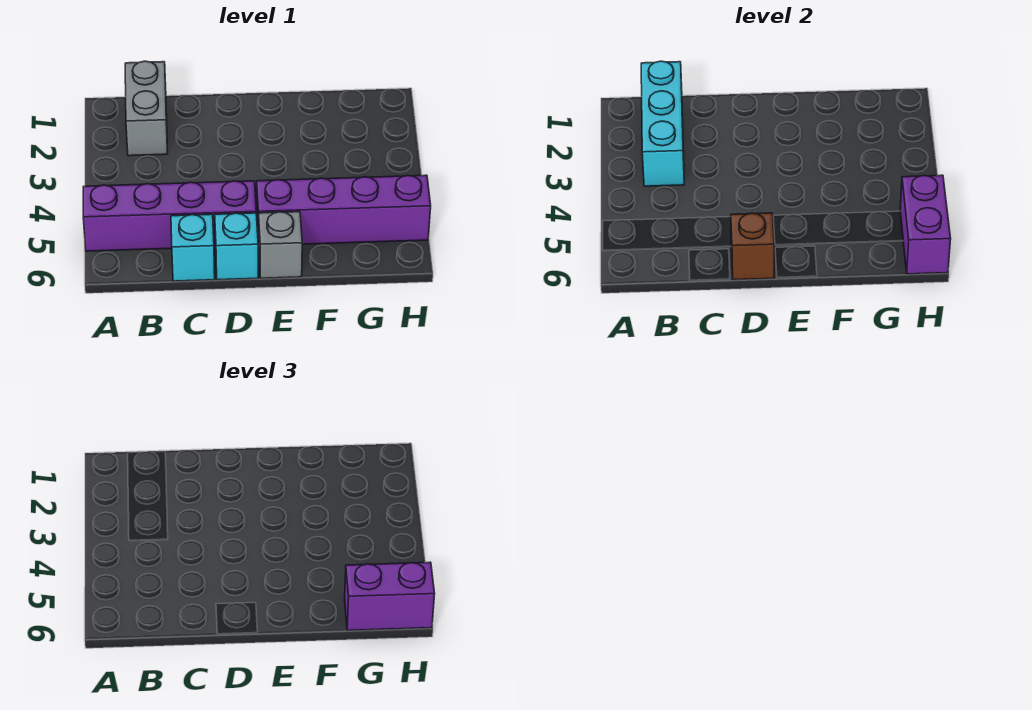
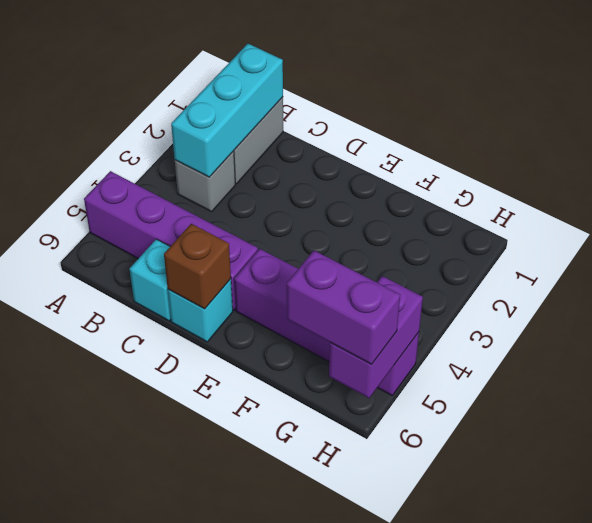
grey 1x1 brick [258,212,302,278] -> grey 1x1 brick moved to [175,151,235,212]

